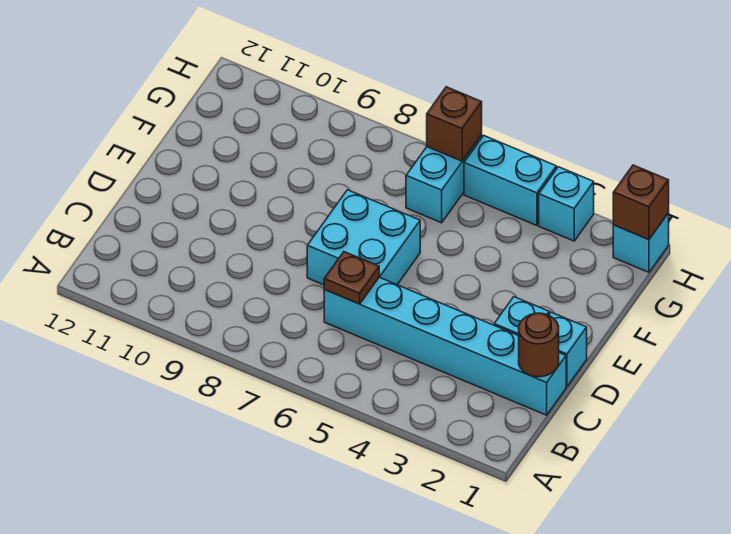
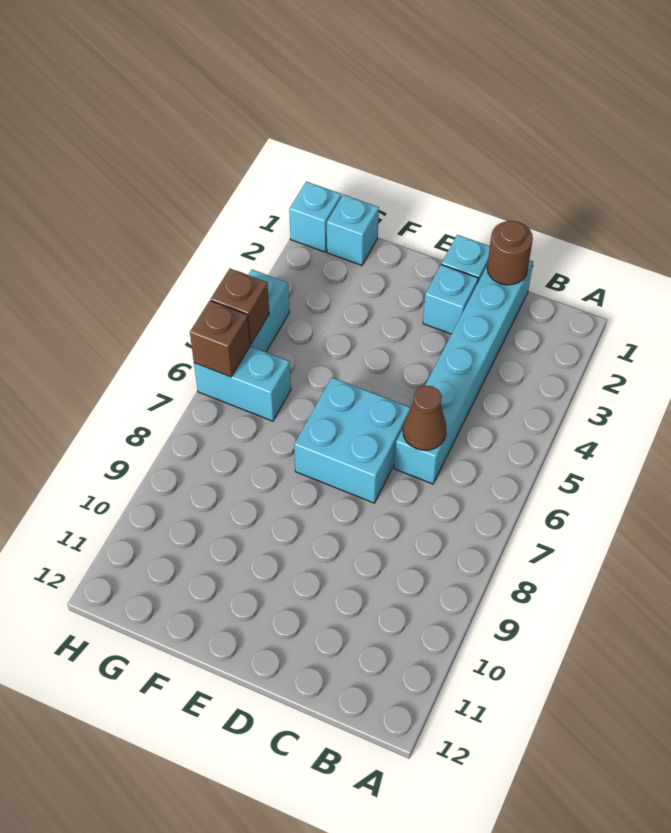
brown 1x1 plate [324,252,379,304] -> brown 1x1 cone [403,386,447,450]
brown 1x1 brick [613,165,669,240] -> brown 1x1 brick moved to [211,269,269,344]
cyan 1x1 brick [539,167,594,241] -> cyan 1x1 brick moved to [327,195,379,265]

